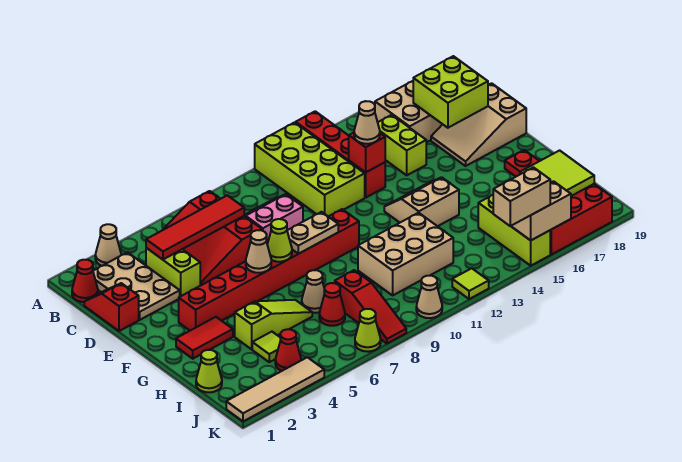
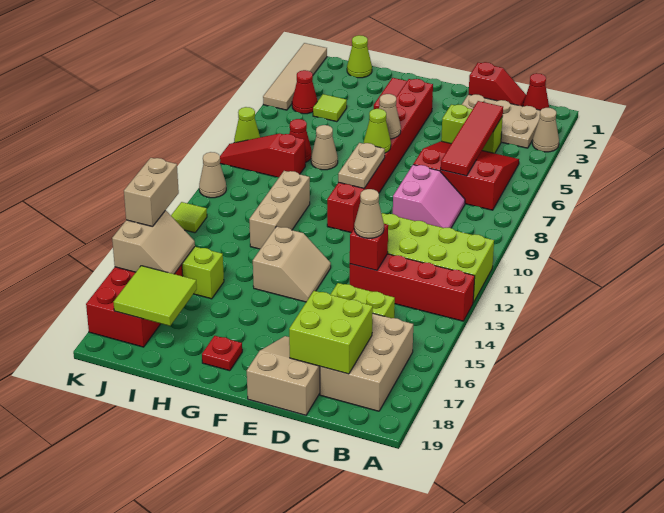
lime 1x3 slope [235,300,312,349] -> none
tan 2x3 brick [358,213,453,295] -> tan 1x3 brick [249,171,310,249]

